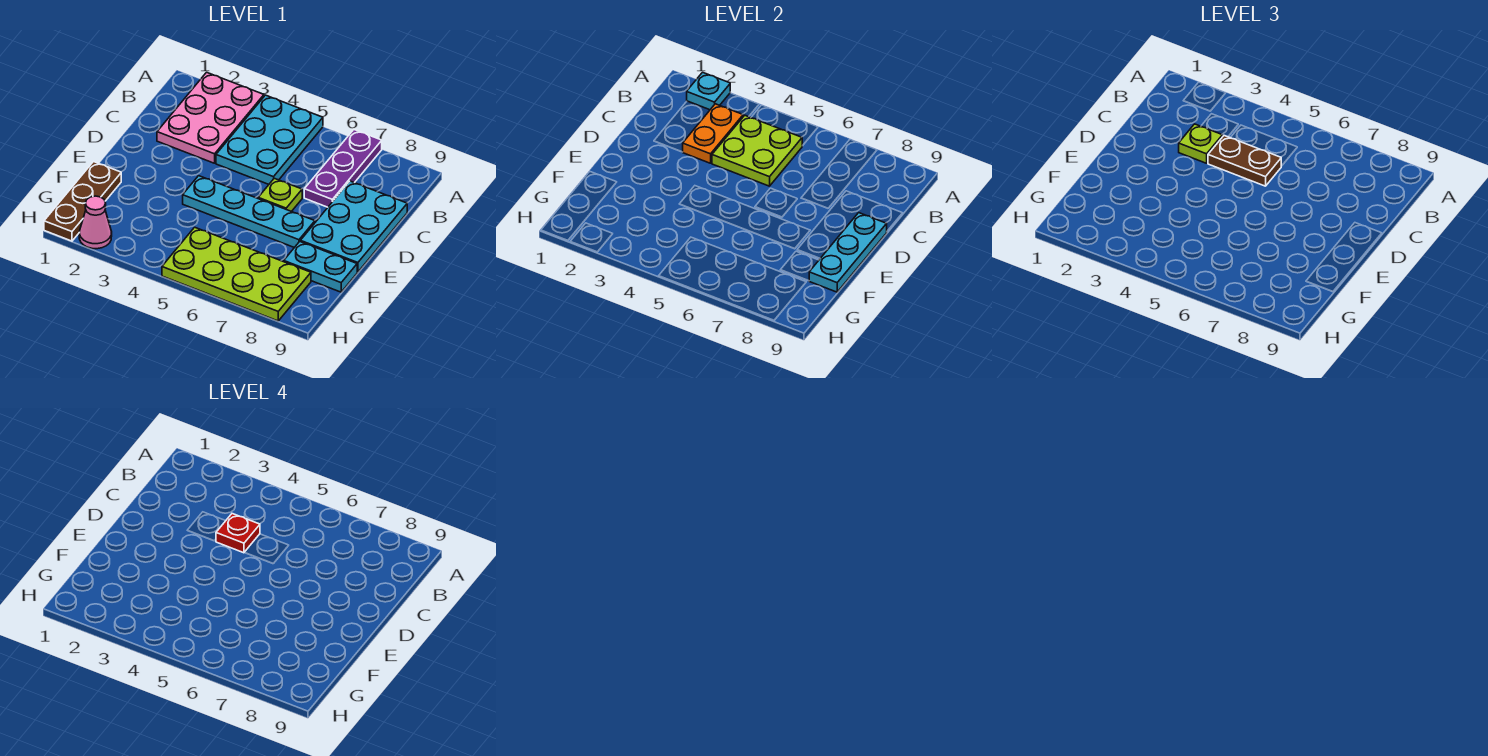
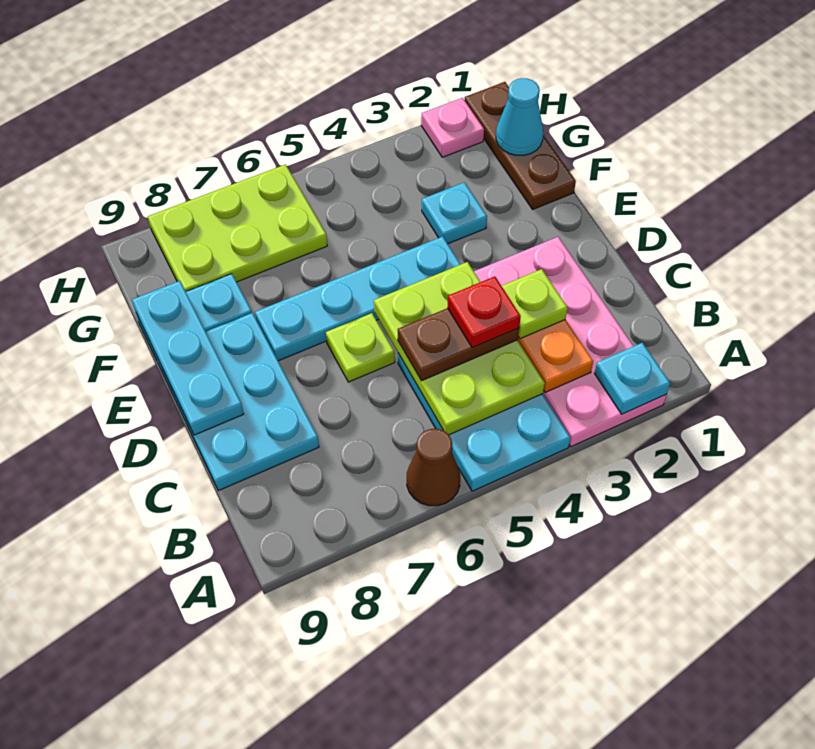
pink 2x3 plate [157,72,264,163] -> pink 2x4 plate [474,237,667,447]
none -> brown 1x1 cone [407,429,460,506]
purple 1x3 plate [304,130,382,207] -> none
lime 2x2 plate [712,115,802,186] -> lime 2x3 plate [374,262,545,435]
none -> cyan 1x1 plate [422,182,487,244]
none -> cyan 1x1 cone [496,78,543,155]
lime 2x4 plate [162,227,311,321] -> lime 2x3 plate [148,164,327,292]
pink 1x1 cone [79,196,112,249] -> pink 1x1 plate [421,98,484,157]

